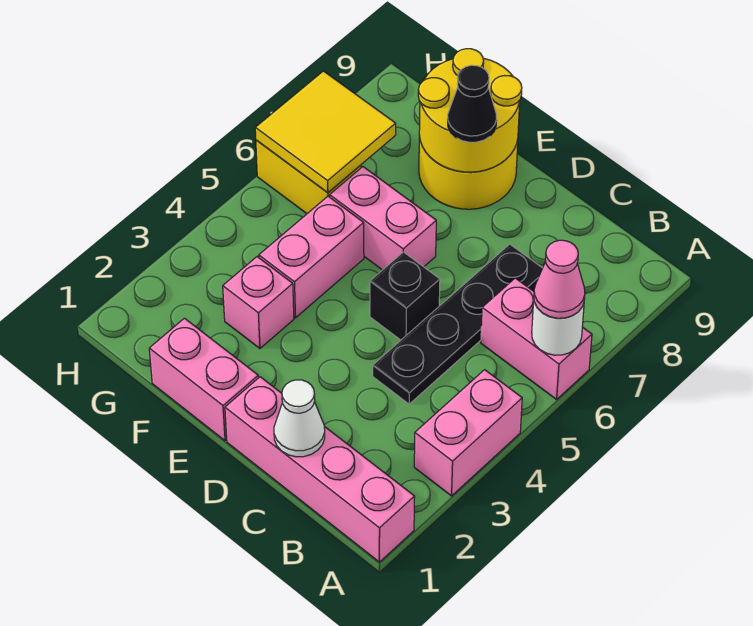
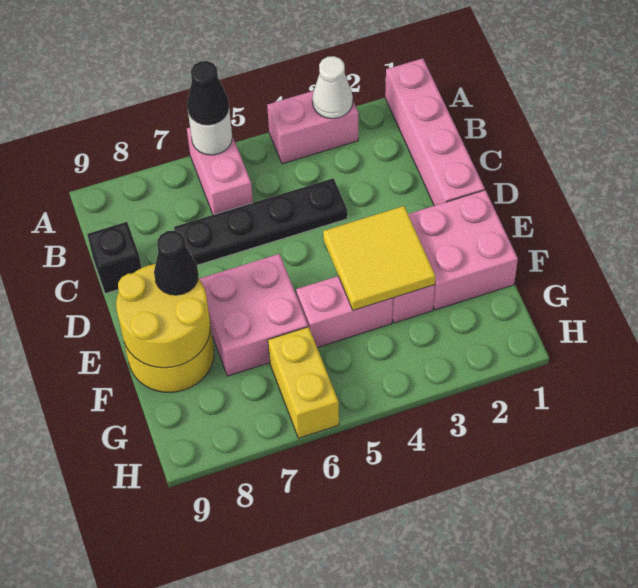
pink 1x1 cone [534,240,585,318] -> black 1x1 cone [187,61,229,125]
white 1x1 cone [274,380,325,457] -> white 1x1 cone moved to [312,56,353,119]
black 1x1 brick [370,252,440,340] -> black 1x1 brick moved to [87,222,142,294]
pink 1x2 brick [149,318,258,441] -> pink 2x2 brick [408,190,518,310]
pink 1x2 brick [330,167,436,270] -> pink 2x2 brick [199,254,308,376]
yellow 2x2 tile [255,71,396,193] -> yellow 2x2 tile moved to [323,206,435,310]

